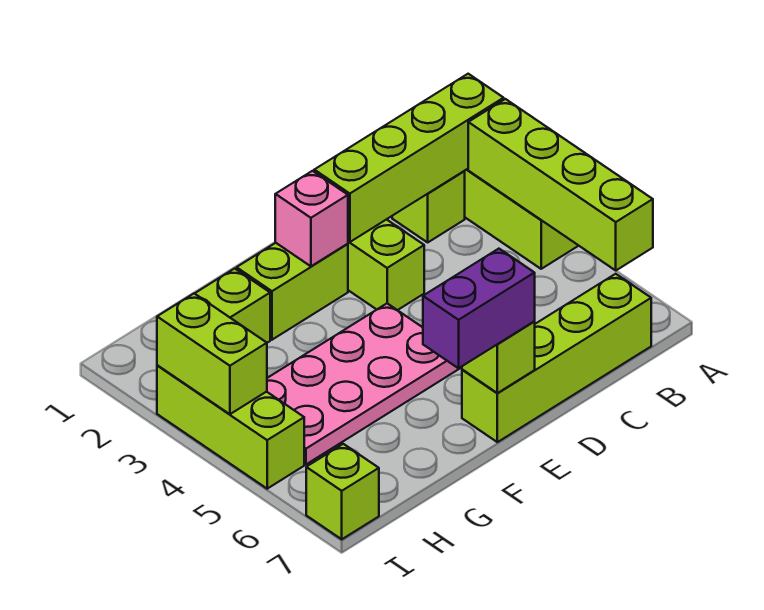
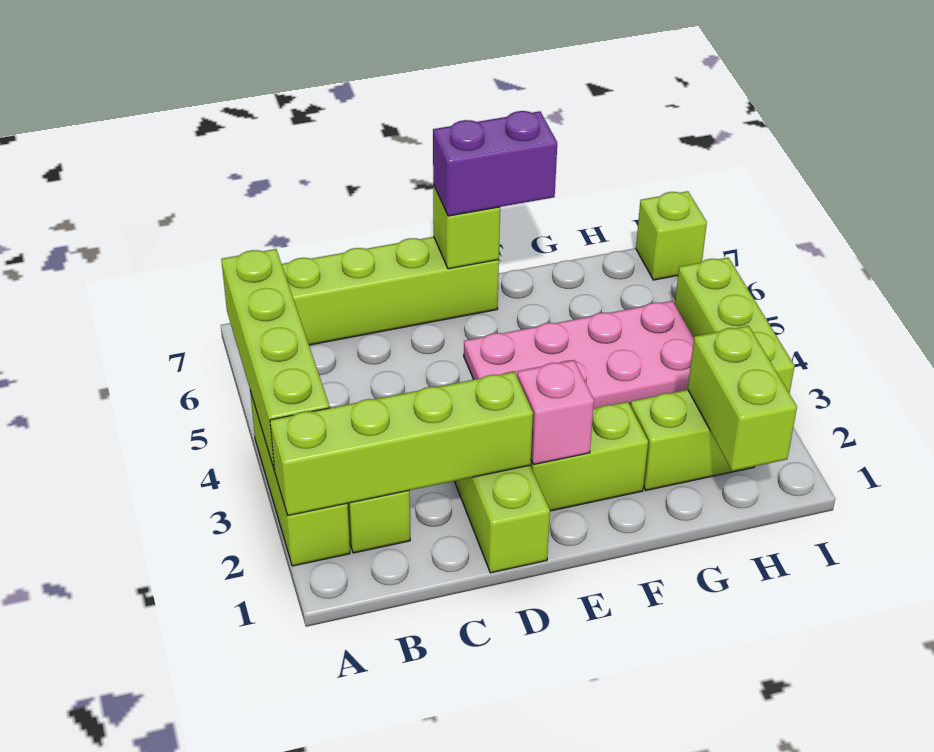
lime 1x2 brick [157,293,267,414] -> lime 1x2 brick moved to [688,326,797,471]

